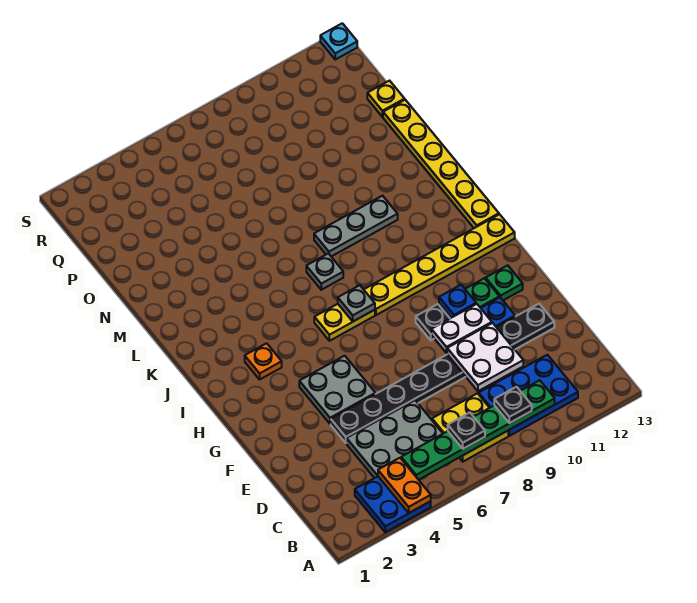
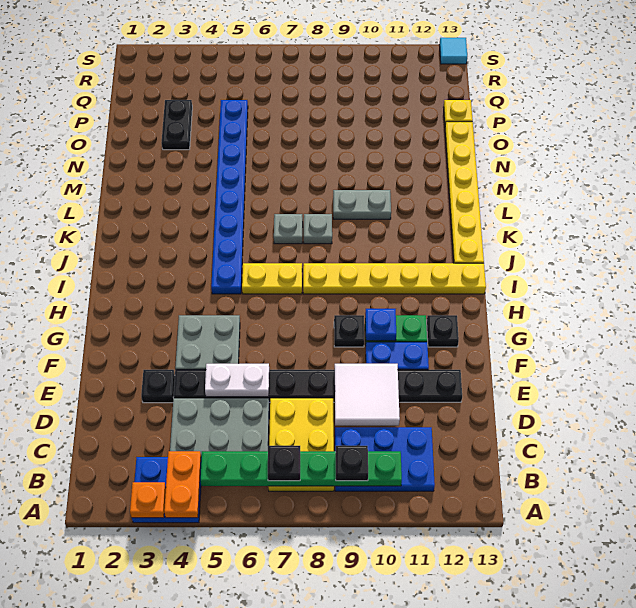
yellow 2x2 plate [432,393,508,462] -> yellow 2x3 plate [268,398,334,491]
white 2x2 plate [447,323,523,391] -> white 2x2 tile [335,364,400,426]
none -> black 1x1 plate [141,370,175,403]
white 1x2 plate [431,304,492,353] -> white 1x2 plate moved to [205,364,269,397]
green 1x1 plate [486,265,523,300] -> black 1x1 plate [427,315,459,347]
orange 1x1 plate [245,343,282,379] -> orange 1x1 plate moved to [130,482,166,518]
none -> blue 1x8 plate [211,100,248,294]
grey 1x1 plate [338,285,375,321] -> grey 1x1 plate moved to [304,214,332,244]
grey 1x3 plate [314,196,398,257] -> grey 1x2 plate [333,190,391,219]
none -> black 1x2 plate [162,100,192,150]
cyan 1x1 plate [320,23,357,59] -> cyan 1x1 tile [439,38,467,64]

